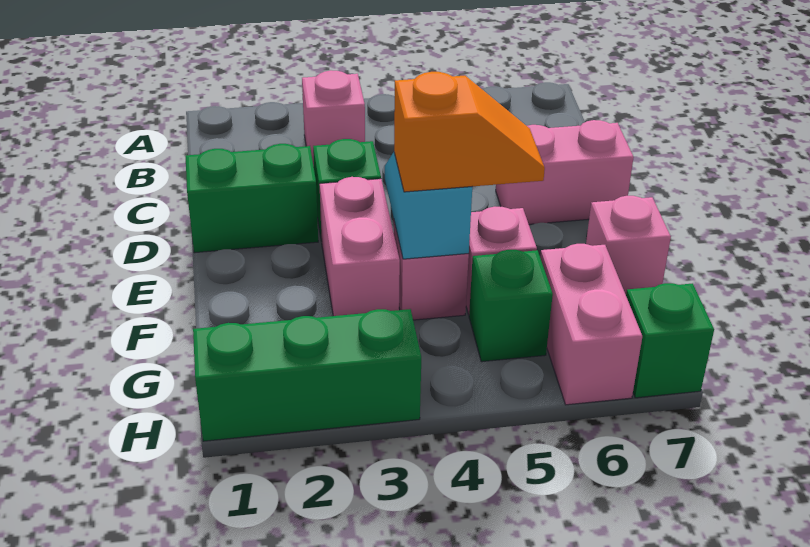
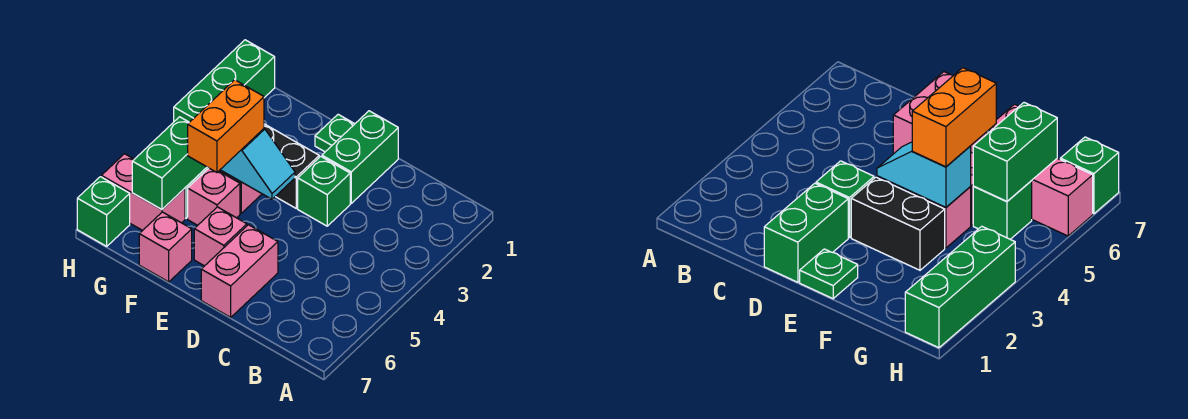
pink 1x1 brick [302,70,365,166] -> pink 1x1 brick moved to [194,207,247,266]
none -> green 1x1 plate [315,114,354,152]
pink 1x2 brick [319,177,400,316] -> black 1x2 brick [264,124,319,208]
orange 1x2 slope [394,72,545,192] -> orange 1x2 brick [188,80,264,172]
none -> green 1x2 brick [132,117,207,210]

